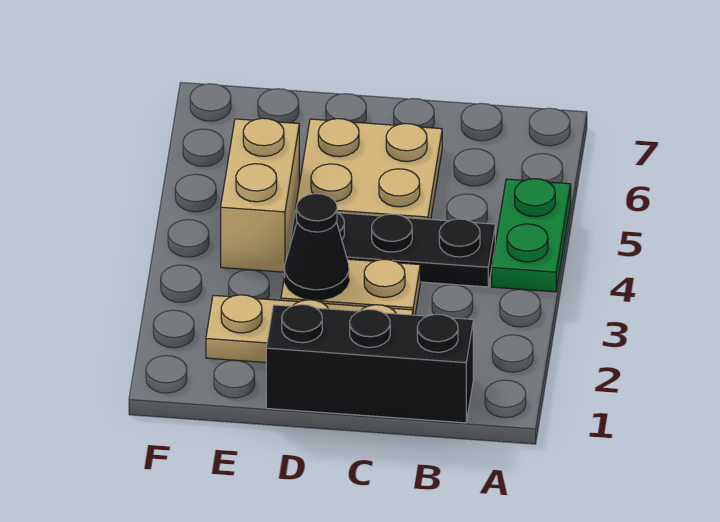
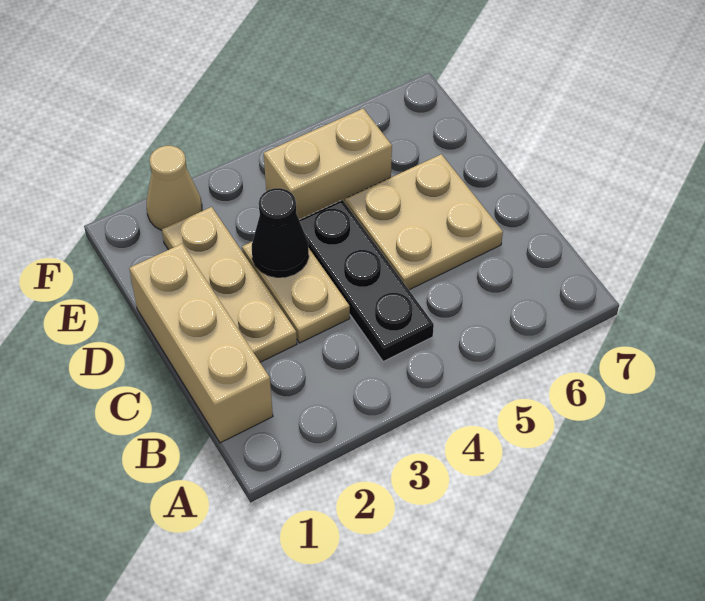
green 1x2 plate [492,179,571,292] -> none
black 1x3 brick [266,305,473,423] -> tan 1x3 brick [129,244,273,443]
none -> tan 1x1 cone [147,146,202,230]

